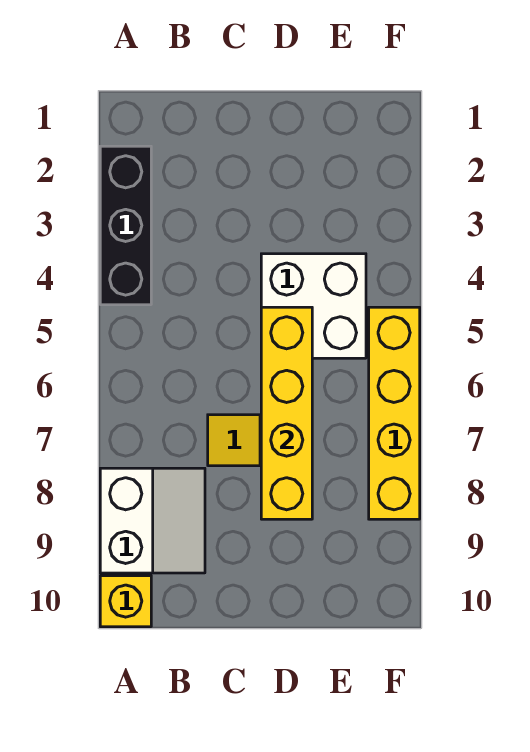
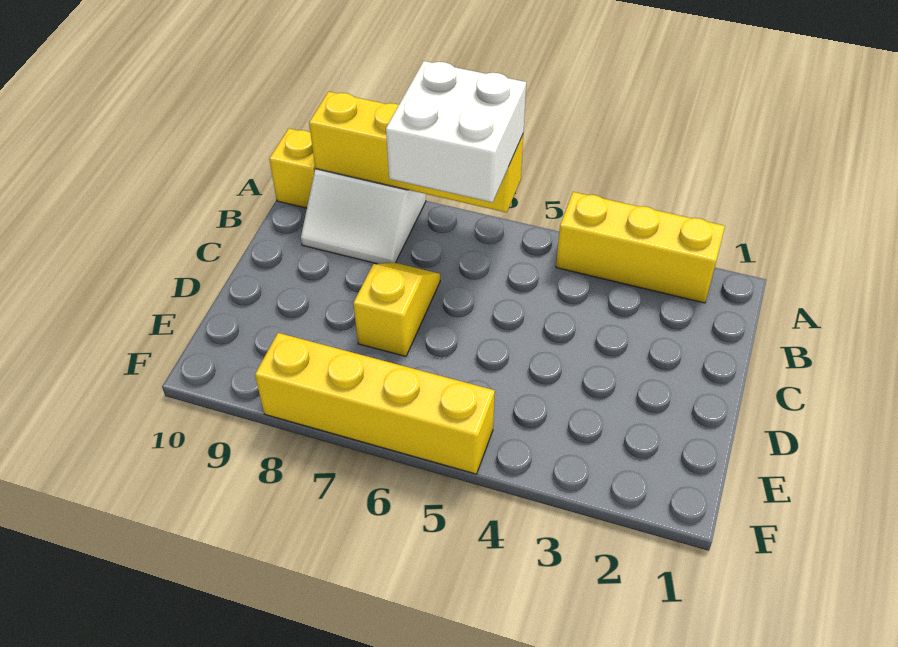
black 1x3 brick [100,146,151,305] -> yellow 1x3 brick [556,192,725,303]
white 2x2 brick [261,254,366,358] -> white 2x2 brick moved to [386,61,526,202]
yellow 1x4 brick [261,307,312,519] -> yellow 1x4 brick moved to [309,92,523,213]

